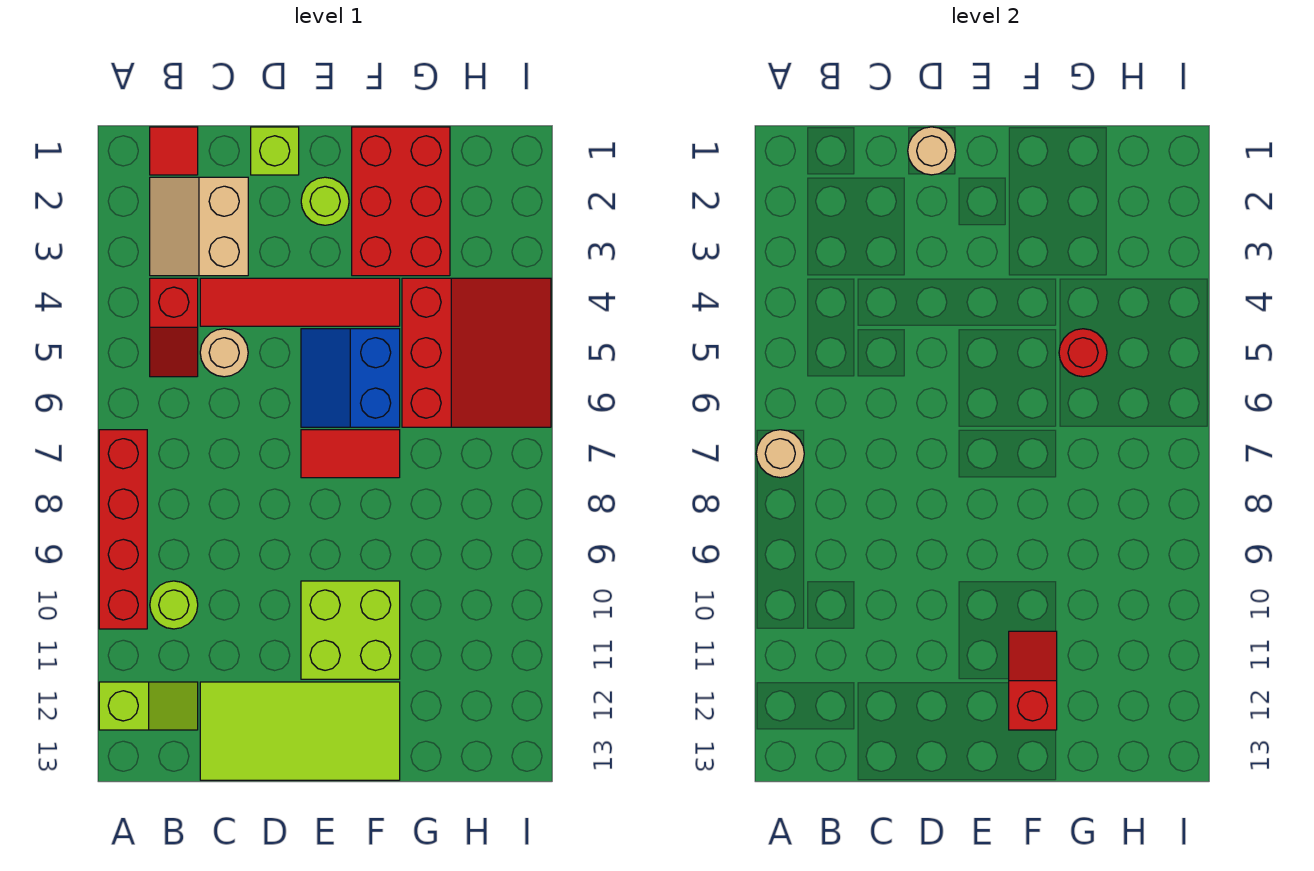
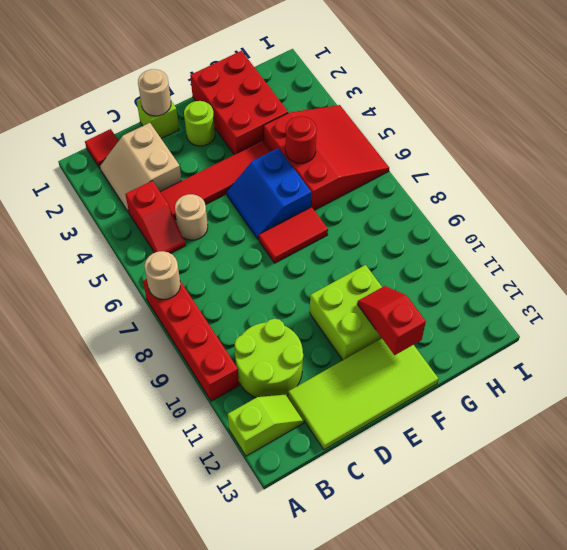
lime 1x1 round brick [150,581,198,629] -> lime 2x2 round brick [235,319,303,398]

